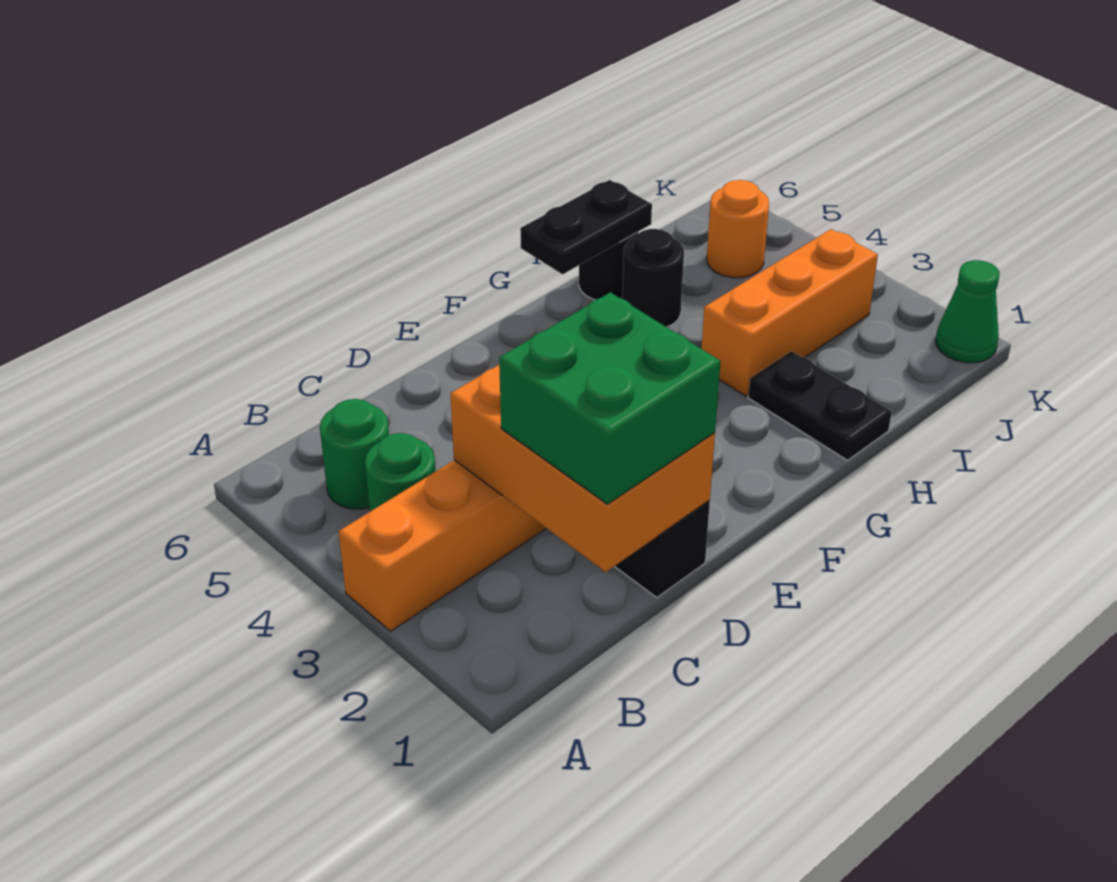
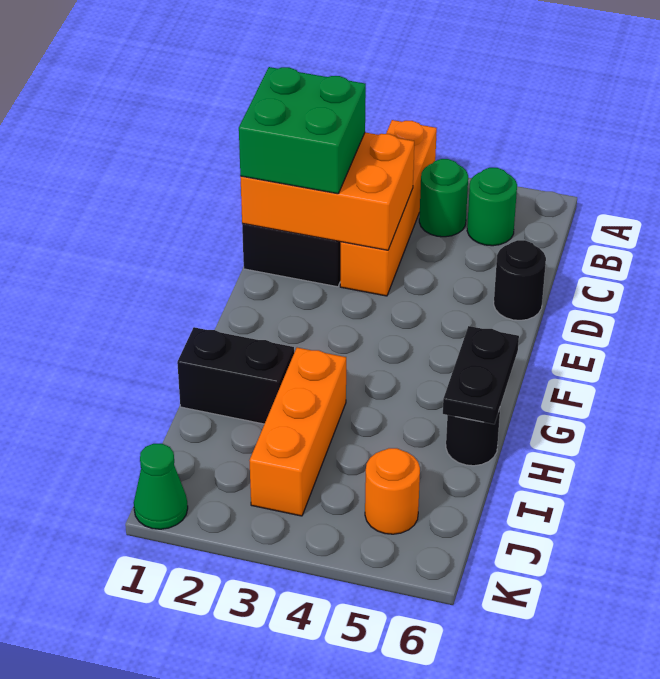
black 1x2 plate [748,351,892,460] -> black 1x2 brick [177,327,294,424]
black 1x1 round brick [622,229,684,327] -> black 1x1 round brick moved to [494,240,546,320]

